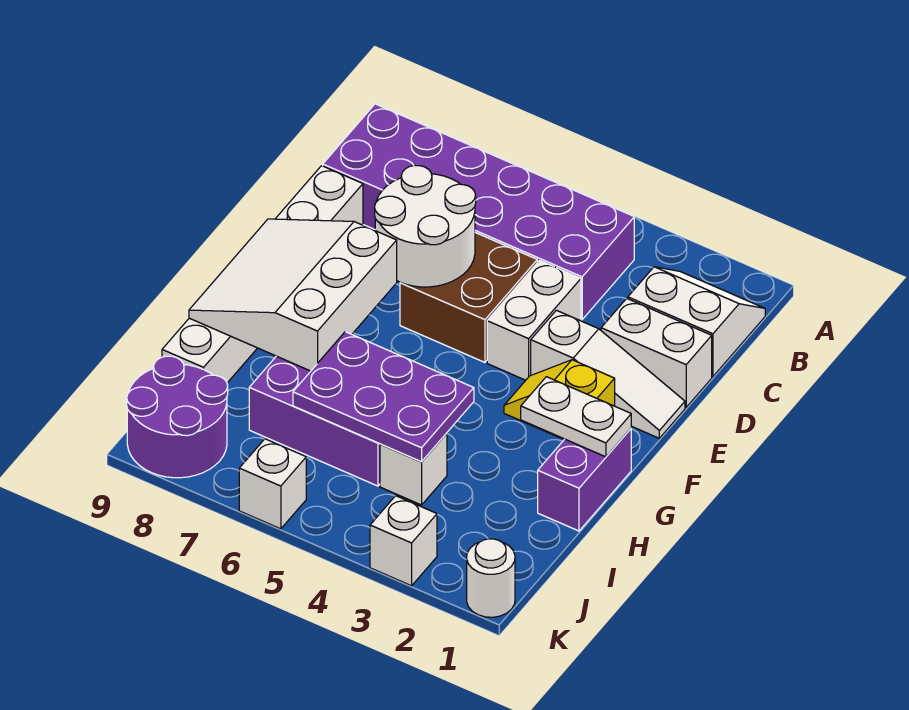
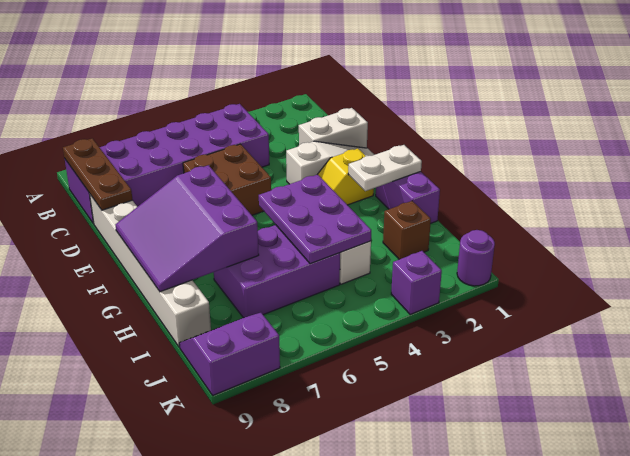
white 2x2 slope [628,267,765,377] -> none
none -> brown 1x3 plate [63,138,132,210]
white 1x2 brick [487,261,581,380] -> none
white 2x2 round brick [375,165,476,287] -> none
white 3x3 slope [189,219,397,371] -> purple 3x3 slope [115,165,259,292]
purple 2x3 plate [293,332,474,462] -> purple 2x3 plate turned to [259,175,371,264]
none -> brown 1x1 brick [383,201,431,259]
purple 2x2 round brick [127,356,228,478] -> purple 2x2 slope [179,313,280,395]
white 1x1 round brick [467,539,515,617] -> purple 1x1 round brick [457,230,495,286]
white 1x1 brick [370,496,437,586] -> purple 1x1 brick [391,251,442,315]
white 1x1 brick [239,439,306,529] -> none

